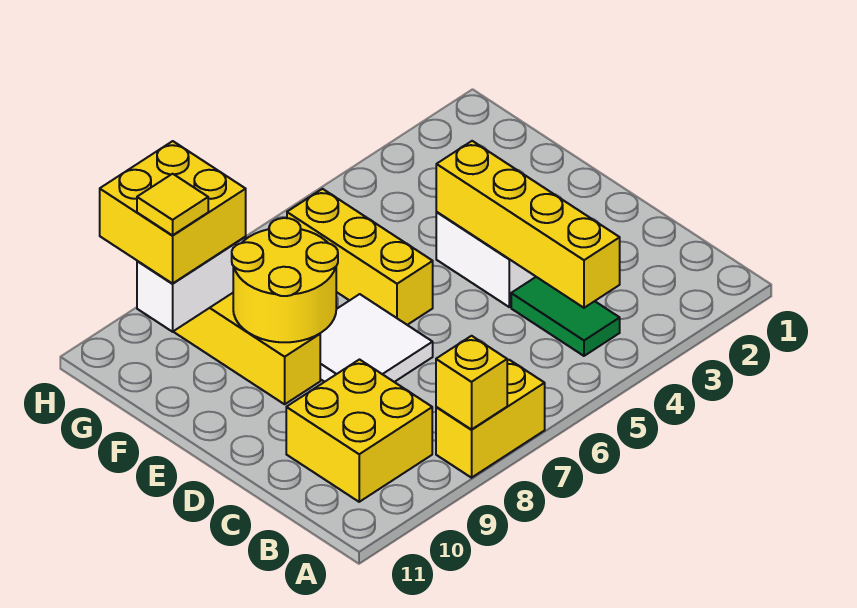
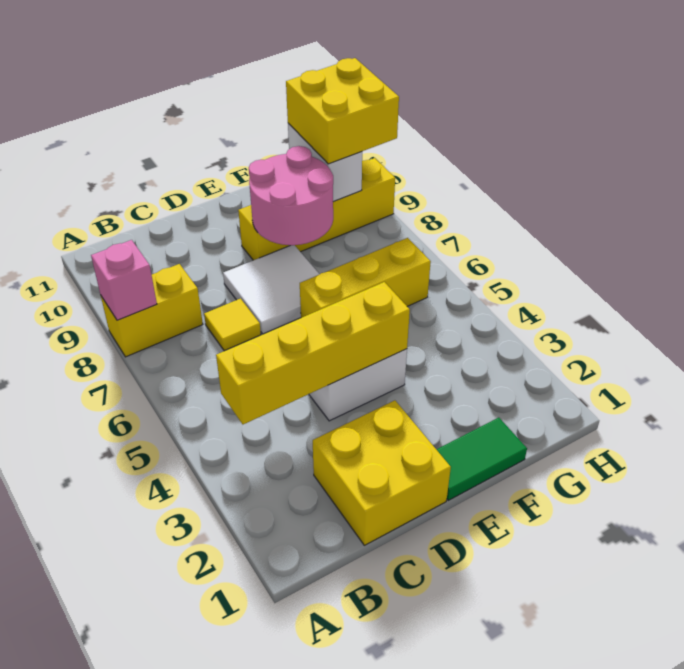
yellow 1x2 brick [436,360,545,478] -> yellow 1x2 brick turned to [101,264,203,357]
yellow 1x1 brick [436,336,507,430] -> pink 1x1 brick [91,240,157,320]
green 1x2 tile [511,277,620,356] -> green 1x2 tile moved to [436,418,527,500]
yellow 2x2 brick [286,360,432,502] -> yellow 2x2 brick moved to [313,400,451,545]
yellow 2x2 round brick [232,218,338,342] -> pink 2x2 round brick [249,146,333,245]
yellow 1x1 tile [137,174,208,235] -> yellow 1x1 tile moved to [204,299,261,351]

